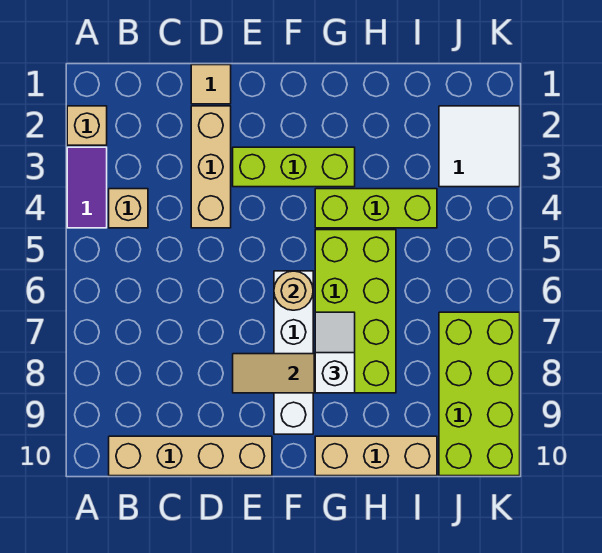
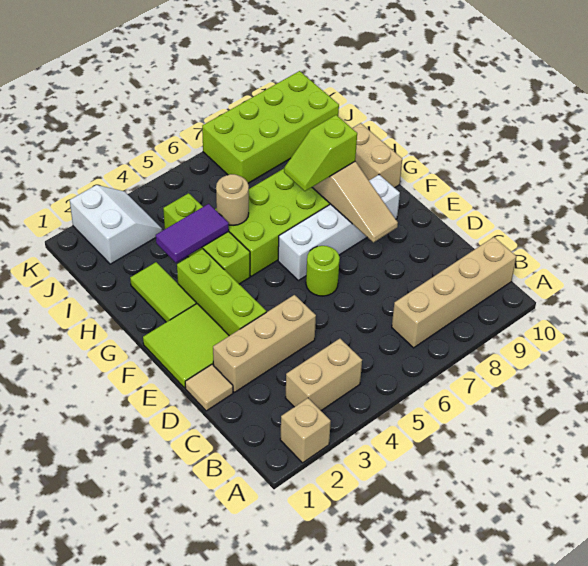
purple 1x2 tile [67,147,107,228] -> purple 1x2 tile moved to [156,204,229,263]
tan 1x1 brick [109,189,148,228] -> tan 1x2 brick [285,339,362,411]
tan 1x4 brick [109,436,272,476] -> tan 1x4 brick turned to [392,237,516,348]
none -> lime 2x2 tile [143,304,229,388]
none -> lime 1x1 round brick [306,246,340,296]
tan 1x1 round brick [274,271,313,310] -> tan 1x1 round brick moved to [216,174,249,226]
none -> lime 1x2 tile [130,262,196,322]
white 1x2 slope [315,312,355,393] -> lime 1x2 slope [284,115,357,191]
tan 1x3 brick [315,436,437,476] -> tan 1x2 brick [352,123,402,188]
white 2x2 tile [439,106,520,187] -> white 2x2 slope [70,185,163,264]

